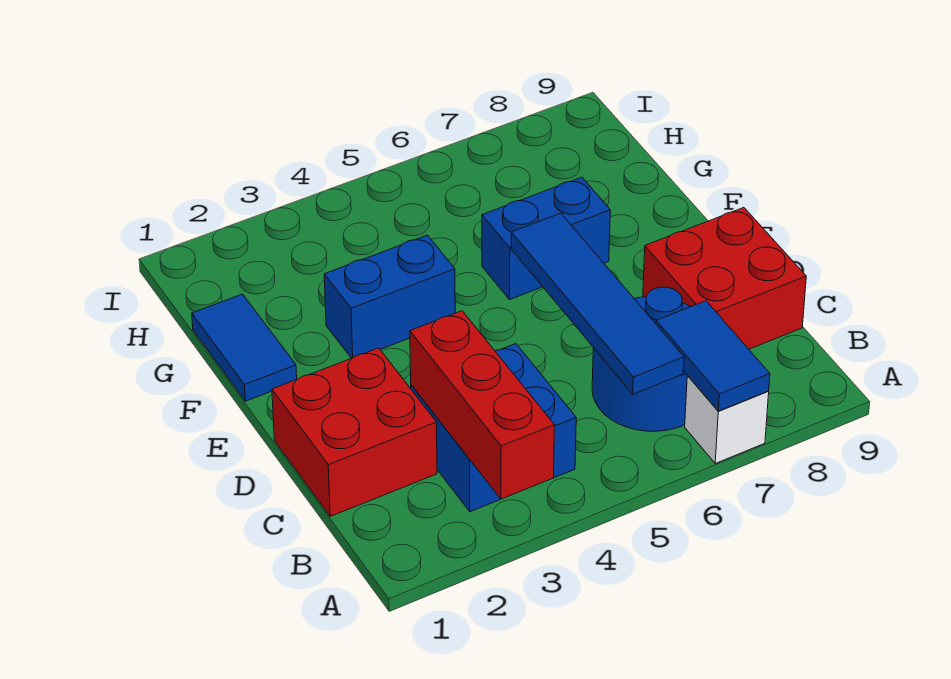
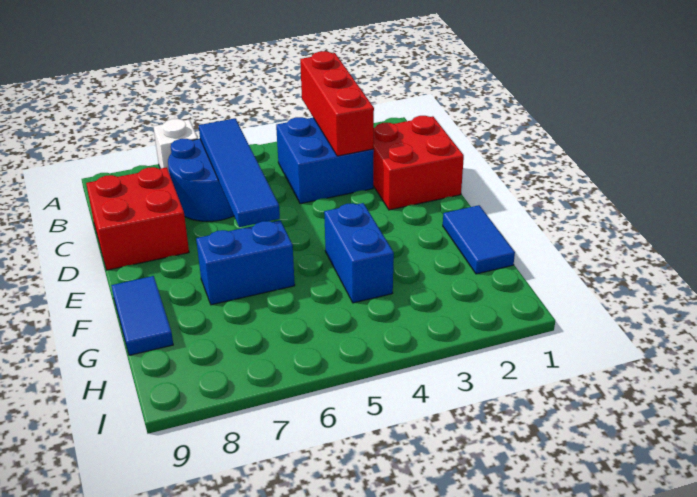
blue 1x2 tile [656,301,770,411] -> blue 1x2 tile moved to [111,276,173,355]
blue 1x2 brick [324,235,455,358] -> blue 1x2 brick turned to [324,203,394,303]

